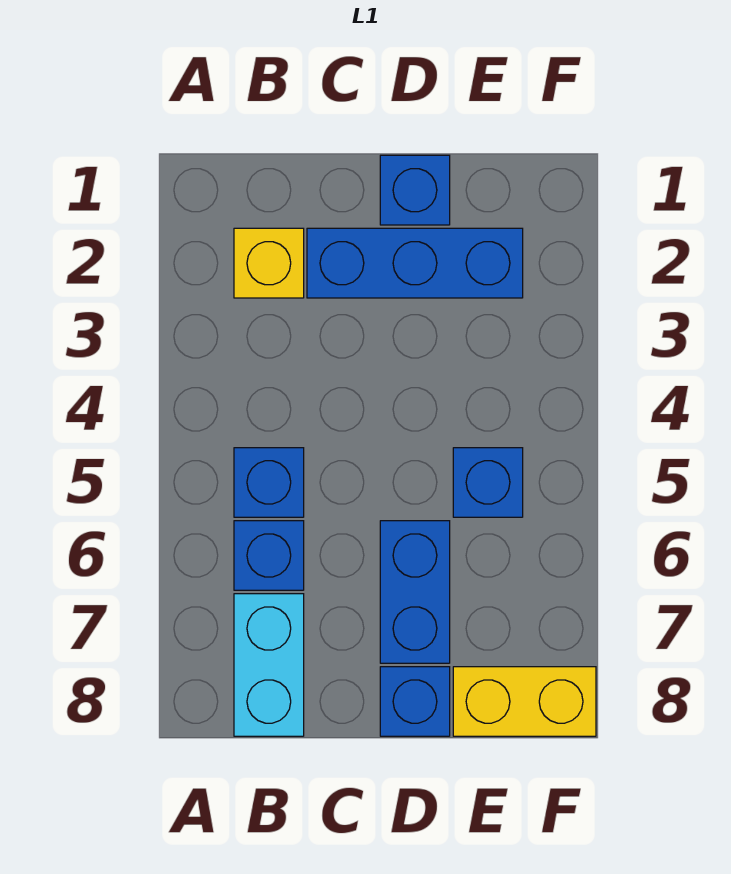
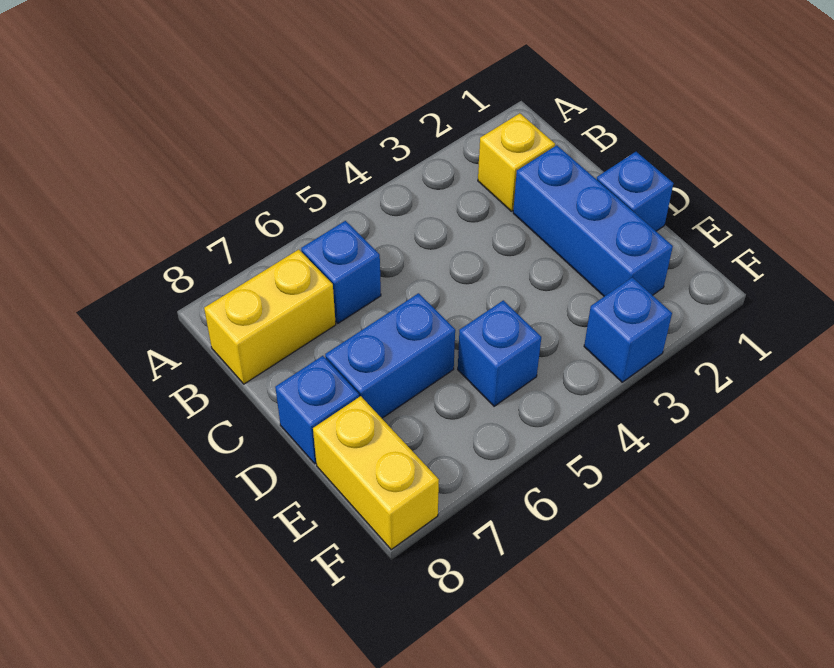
blue 1x1 brick [234,448,304,517] -> blue 1x1 brick moved to [584,277,672,382]
cyan 1x2 brick [234,594,304,736] -> yellow 1x2 brick [204,250,336,384]

